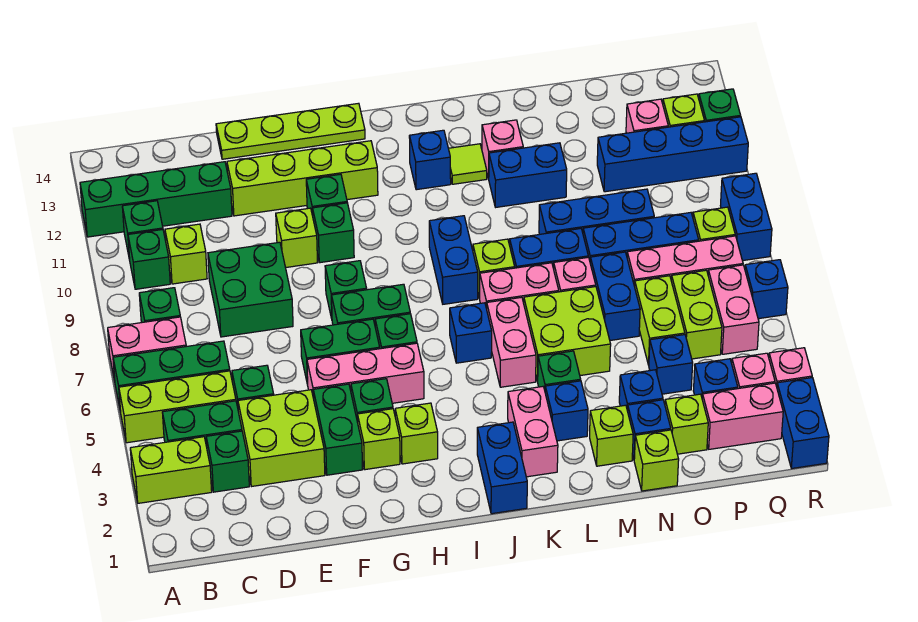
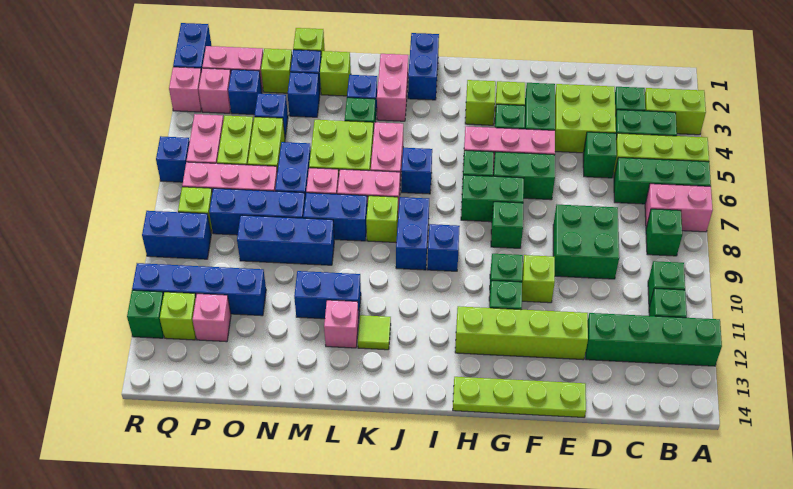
lime 1x1 brick [165,224,207,284] -> none
blue 1x1 brick [409,130,451,190] -> blue 1x1 brick moved to [427,224,460,271]
blue 1x2 brick [720,173,772,261] -> blue 1x2 brick turned to [142,211,211,259]

